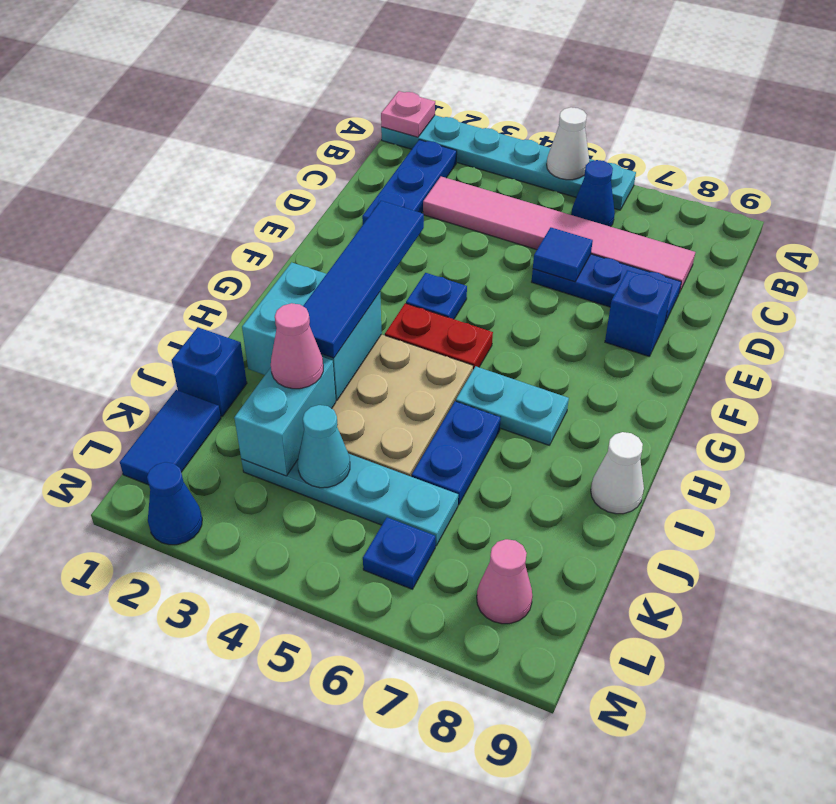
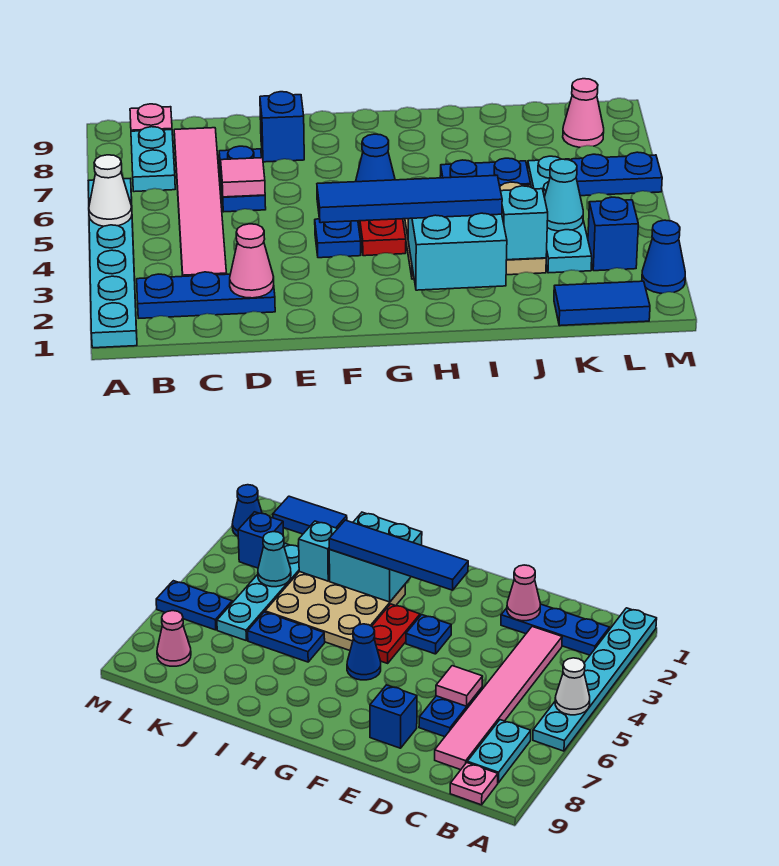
pink 1x1 plate [381,91,435,137] -> pink 1x1 plate moved to [130,104,172,131]
blue 1x1 cone [571,160,615,227] -> blue 1x1 cone moved to [356,134,395,182]
blue 1x3 plate [532,254,681,323] -> blue 1x2 plate [219,146,266,212]
blue 1x1 tile [533,227,593,282] -> pink 1x1 tile [221,158,265,197]
cyan 1x2 plate [456,366,569,445] -> cyan 1x2 plate moved to [131,127,175,192]
white 1x1 cone [591,432,644,514] -> none
blue 1x1 brick [171,327,247,417] -> blue 1x1 brick moved to [588,197,638,271]
cyan 1x2 brick [234,357,336,476] -> cyan 1x1 brick [501,186,548,260]
pink 1x1 cone [271,303,323,389] -> pink 1x1 cone moved to [230,224,274,298]
blue 1x1 plate [363,517,435,589] -> blue 1x2 plate [571,152,662,196]

